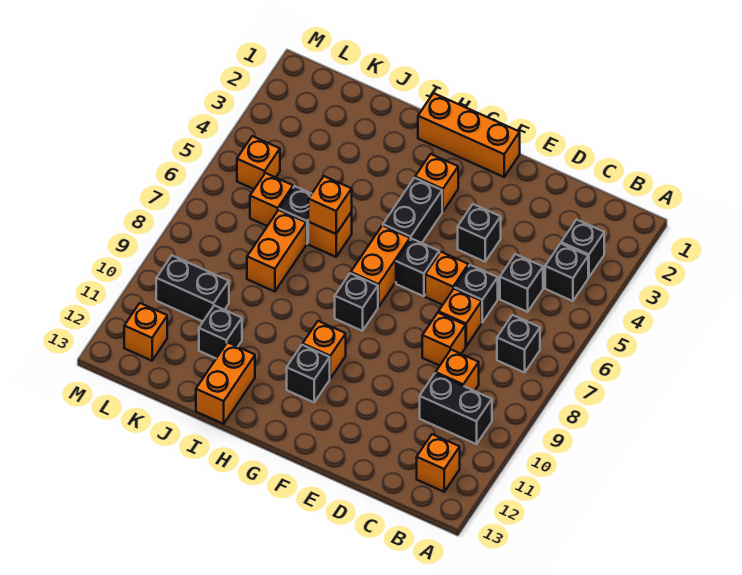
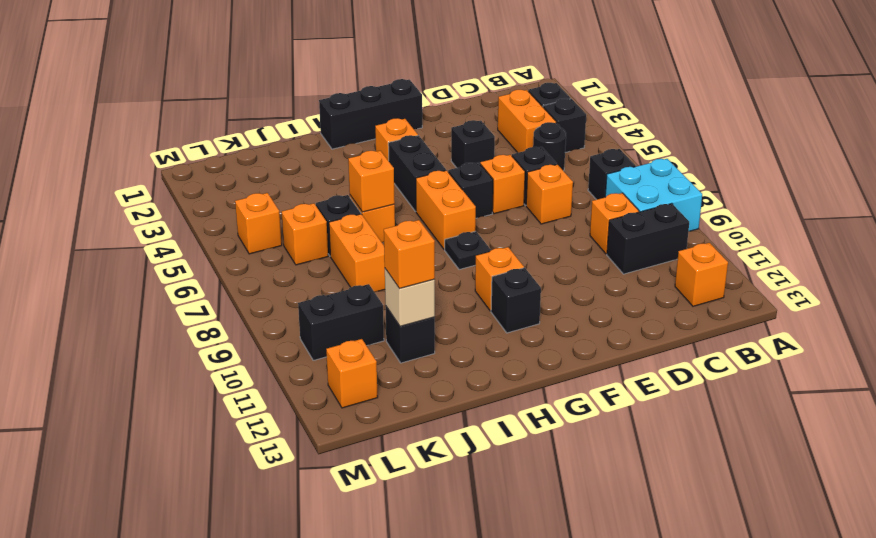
none -> cyan 2x2 brick [605,159,702,231]
black 1x1 brick [500,254,543,312] -> black 1x1 round brick [533,122,566,171]
orange 1x1 brick [422,313,466,366] -> orange 1x1 brick moved to [384,220,435,289]
orange 1x3 brick [418,93,520,177] -> black 1x3 brick [319,79,422,149]
black 1x1 brick [335,273,378,331] -> black 1x1 plate [445,231,491,270]
orange 1x2 brick [196,342,255,424] -> orange 1x2 brick moved to [498,90,556,153]
none -> tan 1x1 brick [385,269,435,326]

